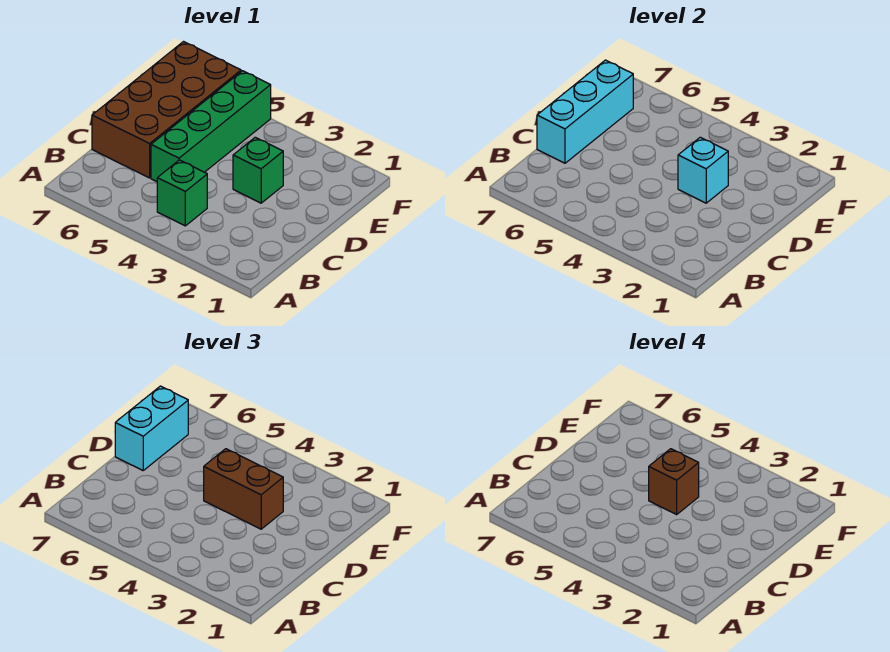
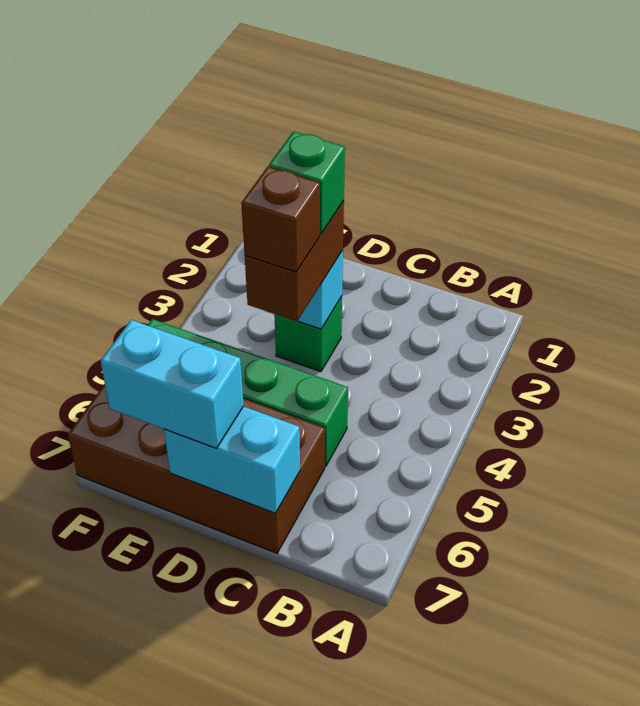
green 1x1 brick [157,160,207,226] -> green 1x1 brick moved to [269,131,345,234]
cyan 1x3 brick [537,60,633,163] -> cyan 1x2 brick [164,406,300,513]

